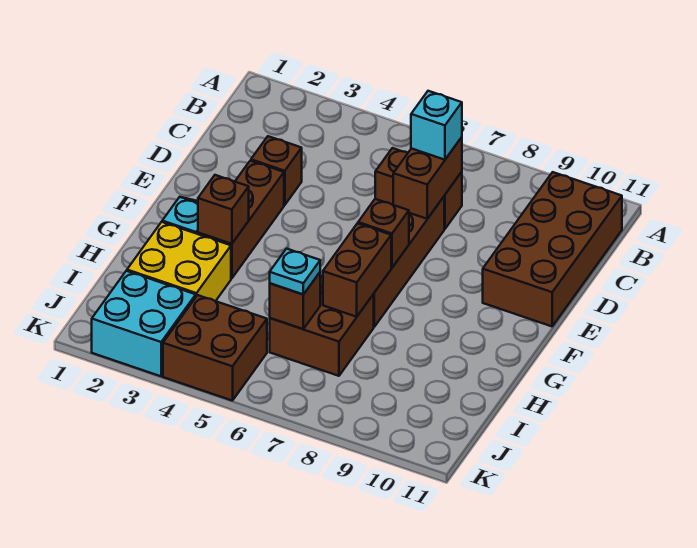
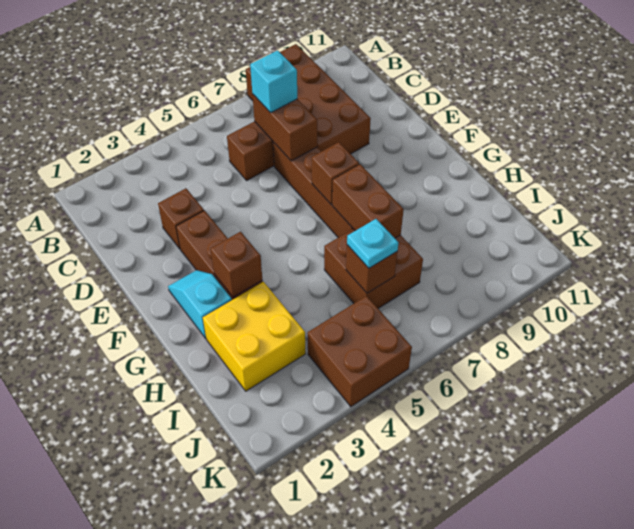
brown 2x4 brick [483,172,622,326] -> brown 2x4 brick moved to [246,44,371,154]
cyan 2x2 brick [92,271,196,376] -> none

